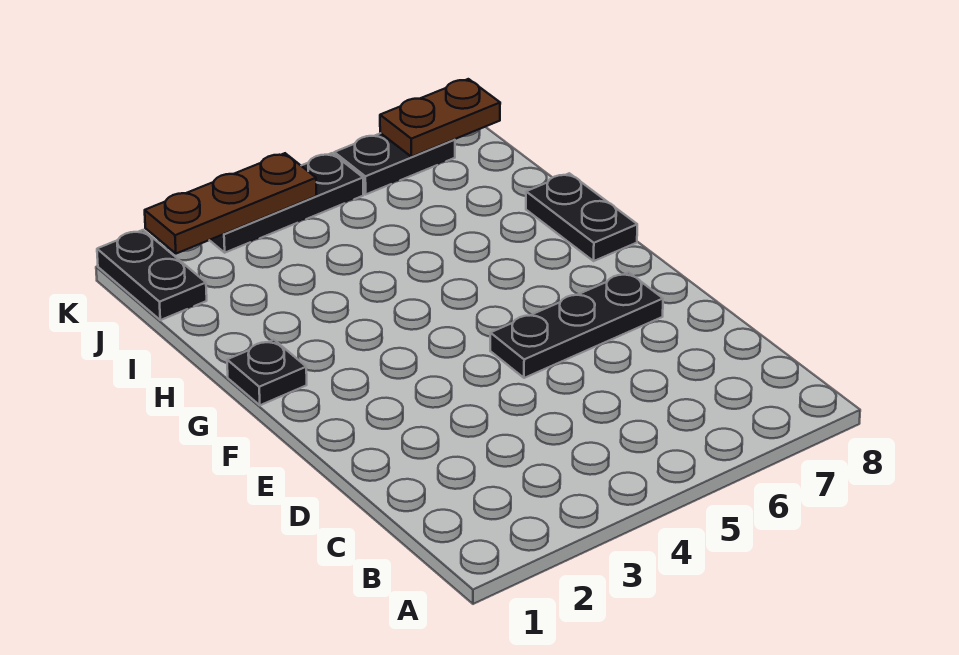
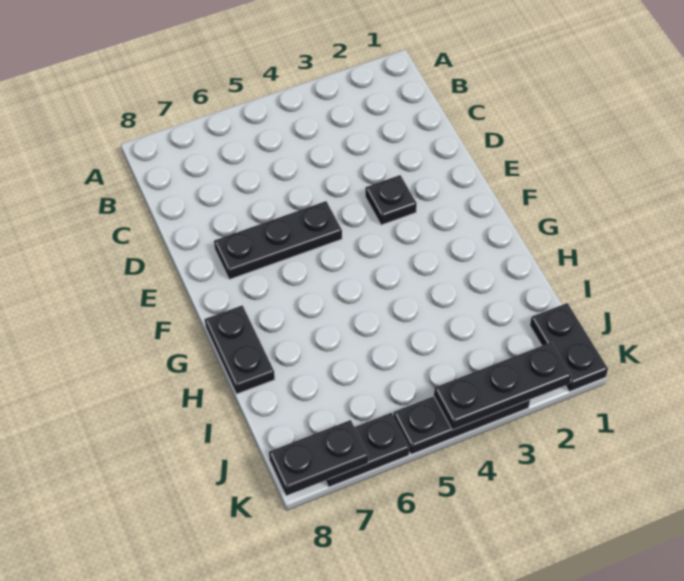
black 1x1 plate [227,340,307,405] -> black 1x1 plate moved to [365,175,417,225]
brown 1x3 plate [145,153,317,254] -> black 1x3 plate [434,342,572,430]
brown 1x2 plate [380,79,500,157] -> black 1x2 plate [269,420,369,496]

